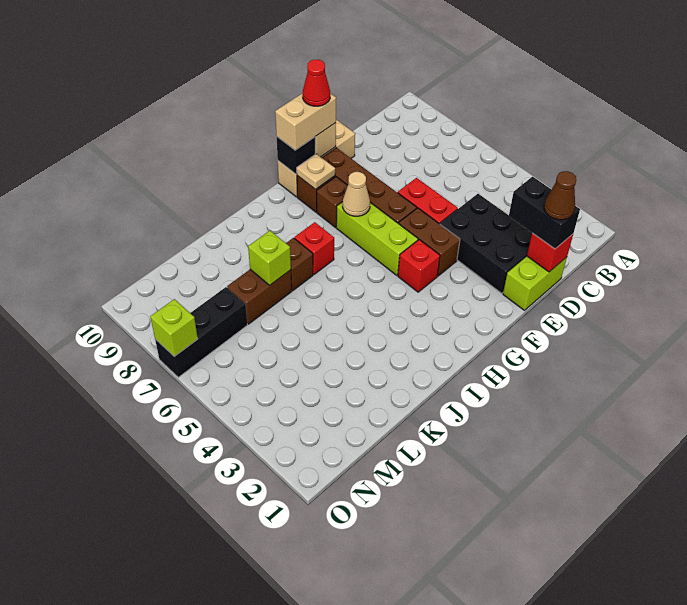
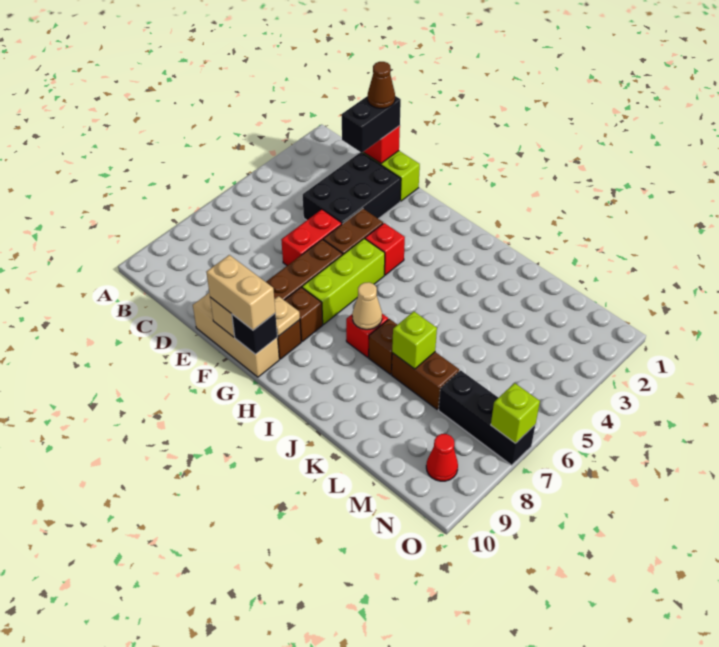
red 1x1 cone [303,60,330,106] -> red 1x1 cone moved to [426,434,458,481]
tan 1x1 cone [343,172,370,216] -> tan 1x1 cone moved to [352,282,382,330]

